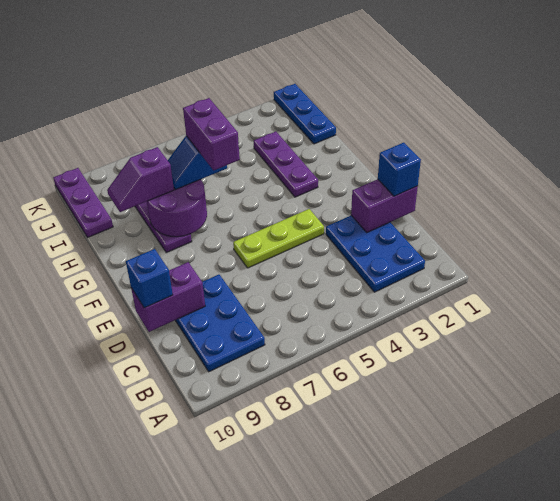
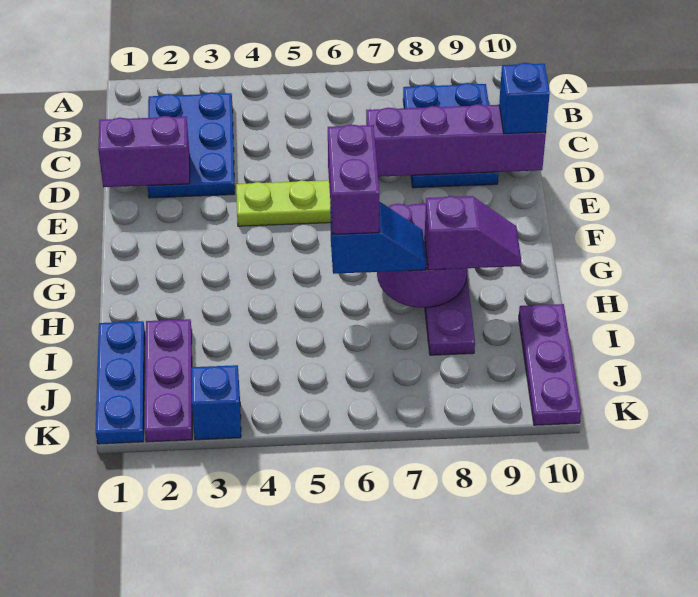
blue 1x1 brick [378,143,421,196] -> blue 1x1 brick moved to [191,365,241,440]
purple 1x2 brick [131,262,205,332] -> purple 1x4 brick [366,104,546,177]
purple 1x3 plate [254,132,318,197] -> purple 1x3 plate moved to [145,319,192,442]

